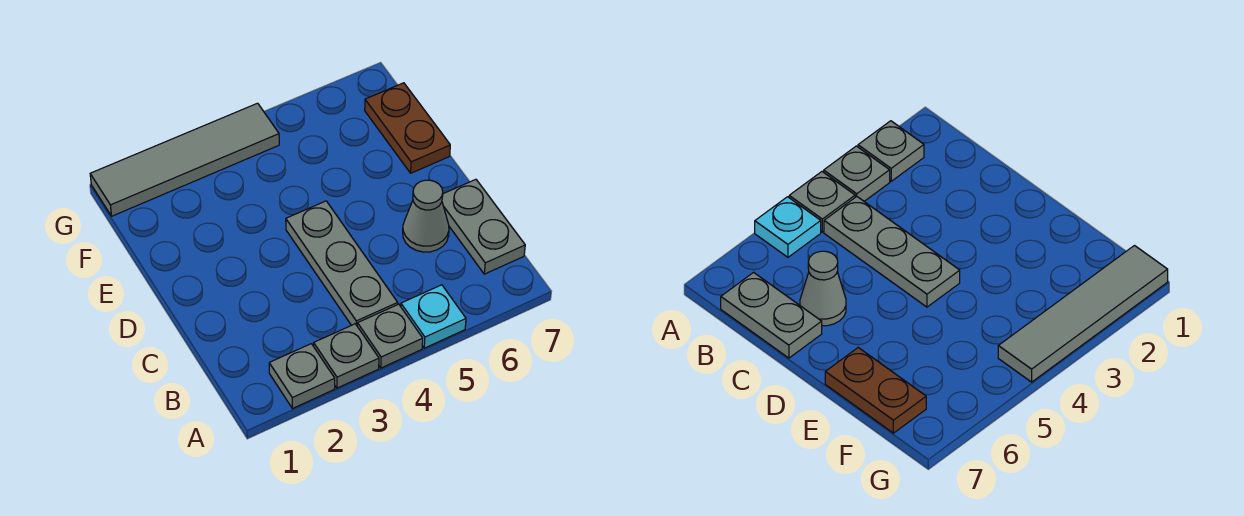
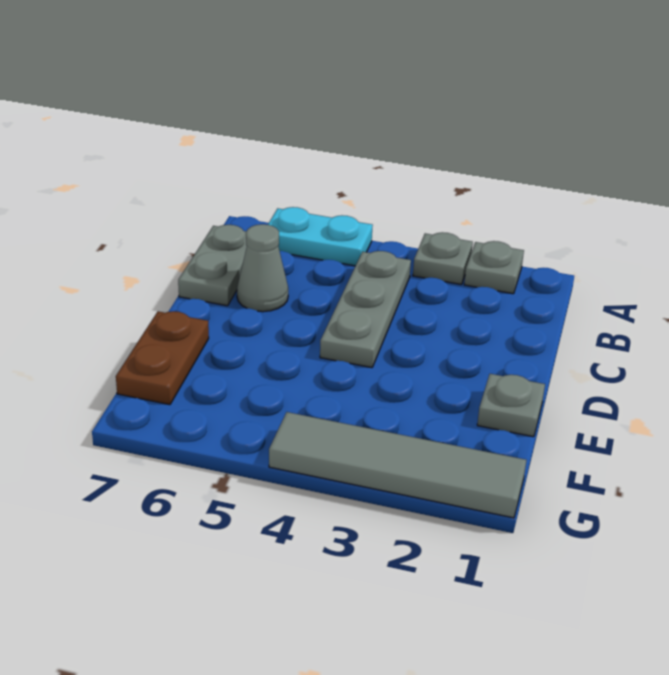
grey 1x1 plate [357,304,423,368] -> grey 1x1 plate moved to [477,374,545,437]
cyan 1x1 plate [401,285,466,348] -> cyan 1x2 plate [268,207,373,266]

